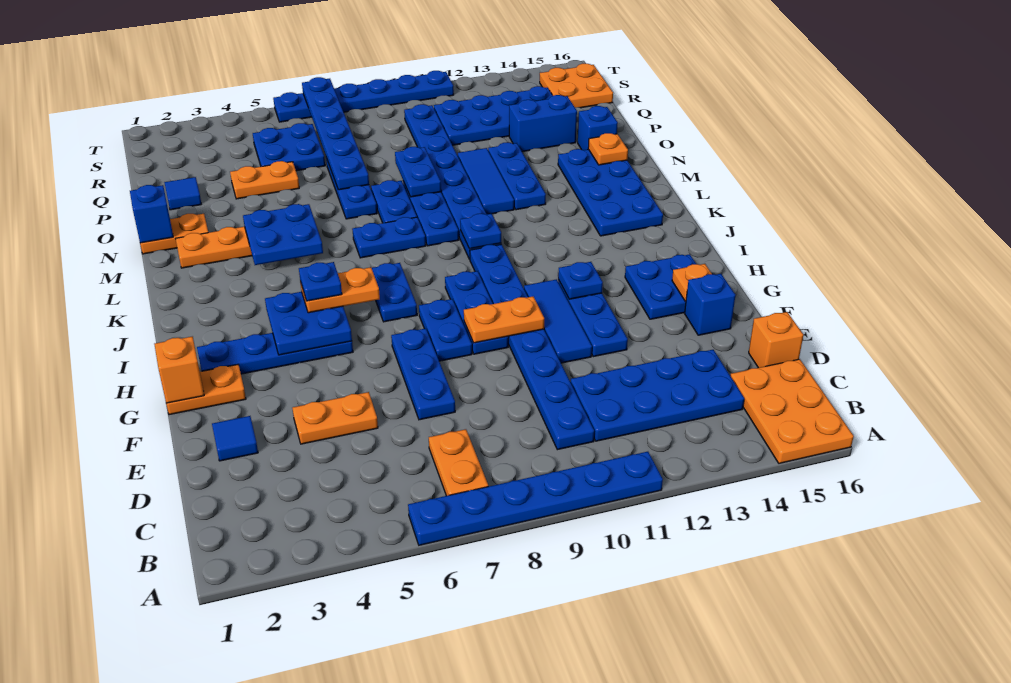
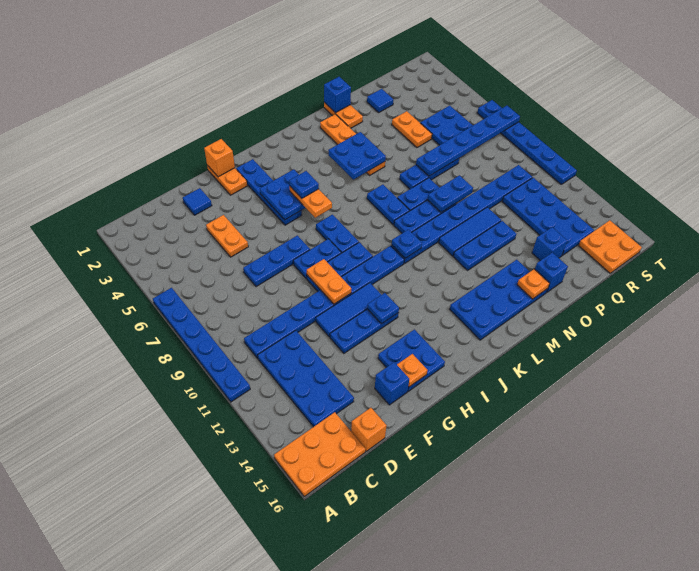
orange 1x2 plate [429,429,488,496] -> none
blue 1x2 plate [372,263,417,322] -> blue 1x2 plate turned to [316,215,359,253]
blue 1x2 brick [509,95,577,152] -> blue 1x1 brick [532,227,567,261]

